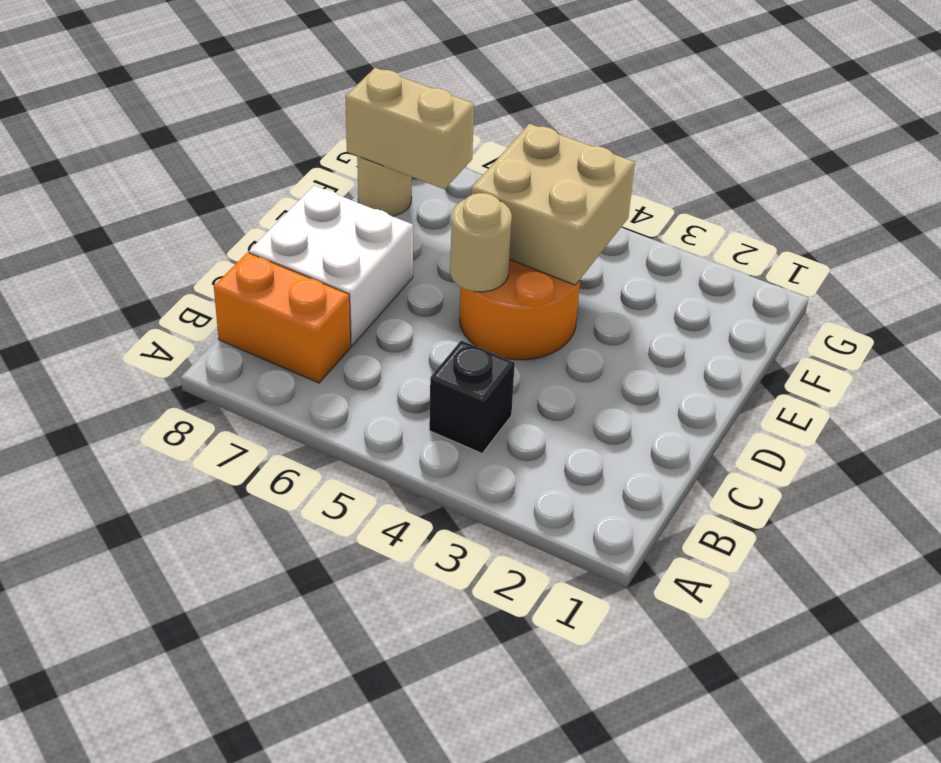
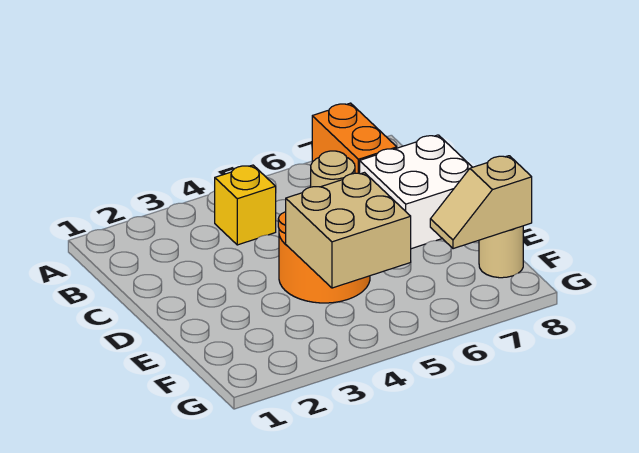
black 1x1 brick [429,340,515,453] -> yellow 1x1 brick [215,165,276,245]
orange 1x2 brick [214,253,351,383] -> orange 1x2 brick turned to [312,103,397,174]
tan 1x2 brick [345,68,474,189] -> tan 1x2 slope [430,156,532,249]

